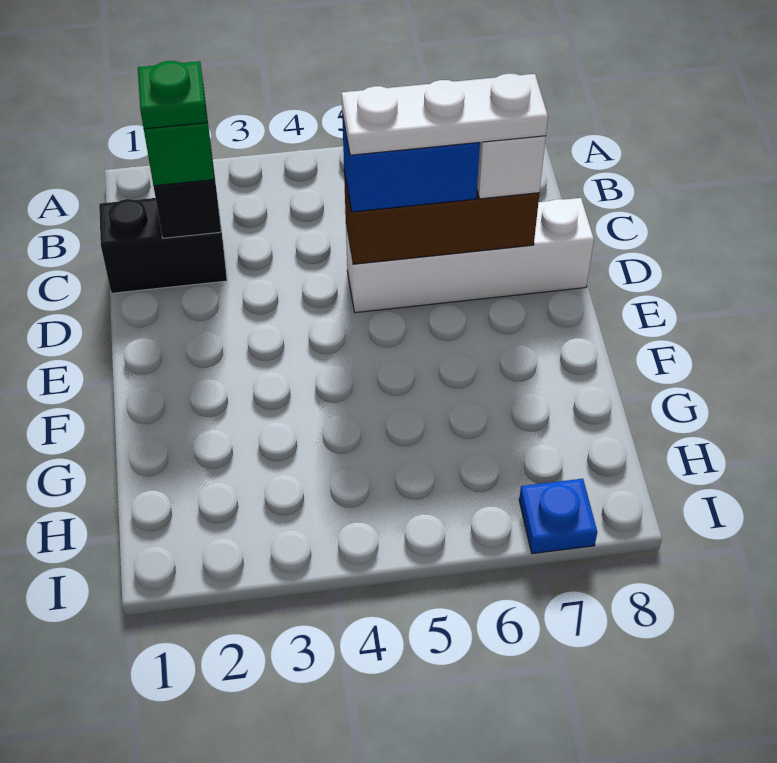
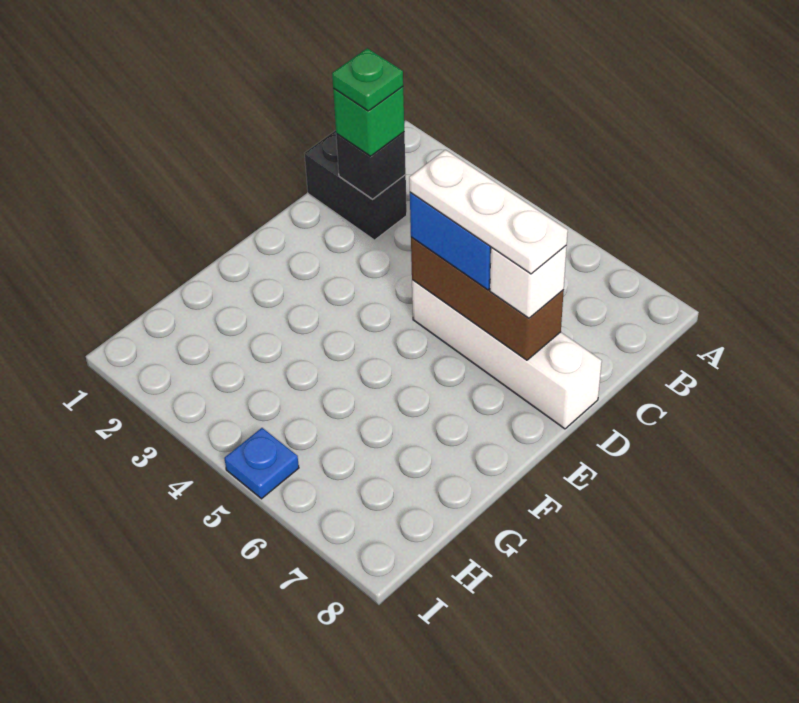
blue 1x1 plate [519,479,597,554] -> blue 1x1 plate moved to [224,428,299,499]

